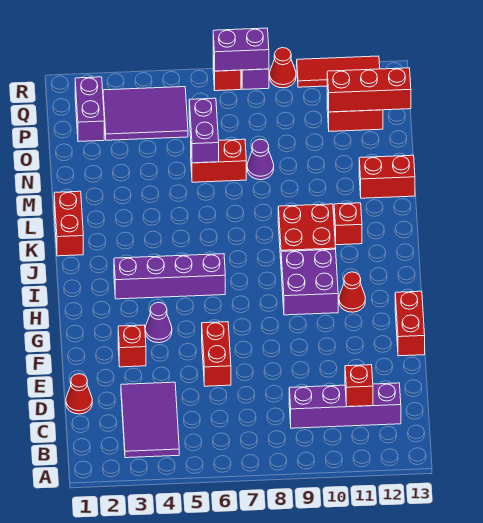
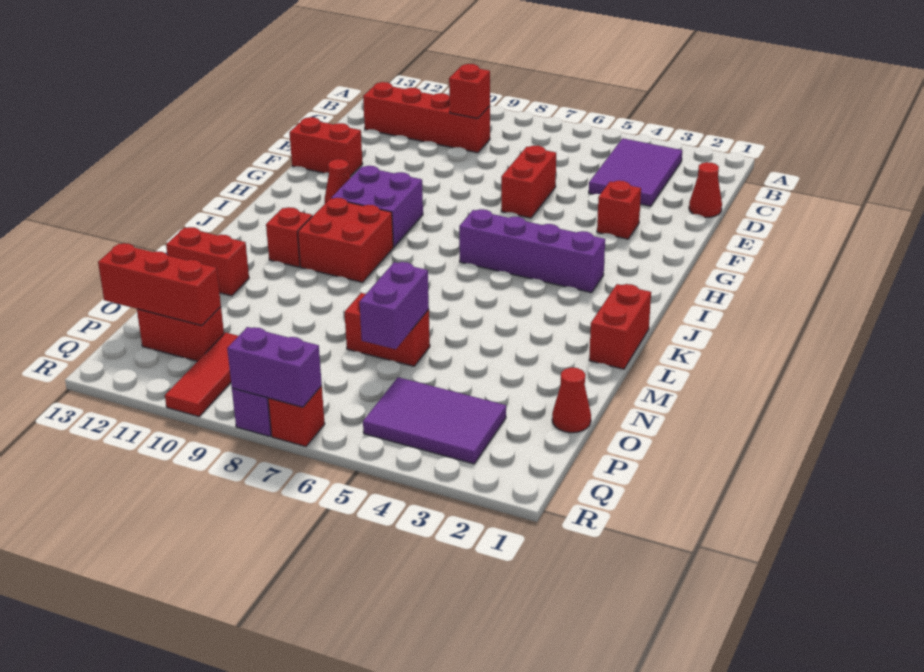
purple 1x4 brick [289,383,401,428] -> red 1x4 brick [363,82,490,153]
red 1x1 brick [345,365,373,407] -> red 1x1 brick moved to [449,64,490,118]
red 1x2 brick [395,291,425,356] -> red 1x2 brick turned to [289,117,363,176]
purple 1x1 cone [145,302,172,343] -> none
purple 1x1 cone [247,139,274,180] -> none
purple 1x2 brick [75,77,104,142] -> none
red 1x1 cone [270,48,296,88] -> red 1x1 cone moved to [552,368,591,433]
red 1x3 tile [297,56,380,87] -> red 1x3 tile turned to [165,333,238,417]

